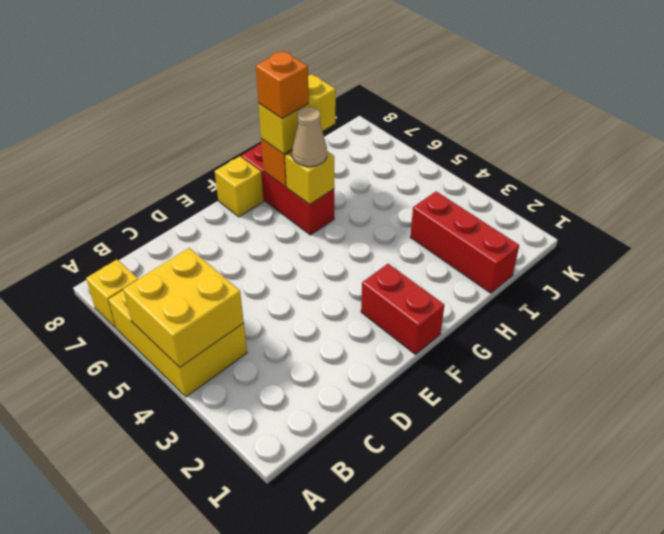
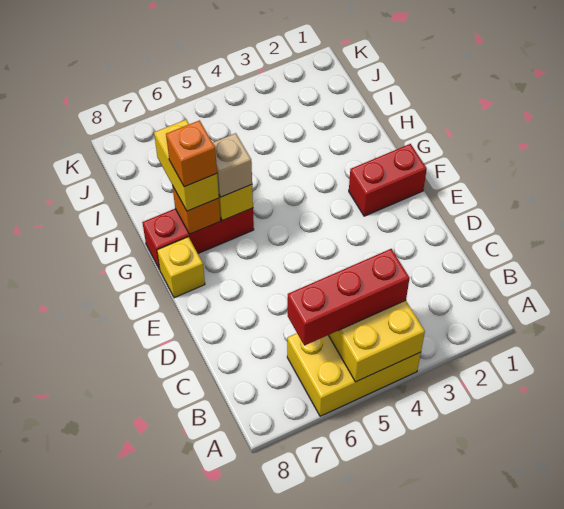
yellow 1x1 brick [86,260,138,328] -> none
tan 1x1 cone [292,107,327,167] -> tan 1x1 brick [213,133,252,197]
red 1x3 brick [410,191,519,293] -> red 1x3 brick moved to [288,249,410,345]

